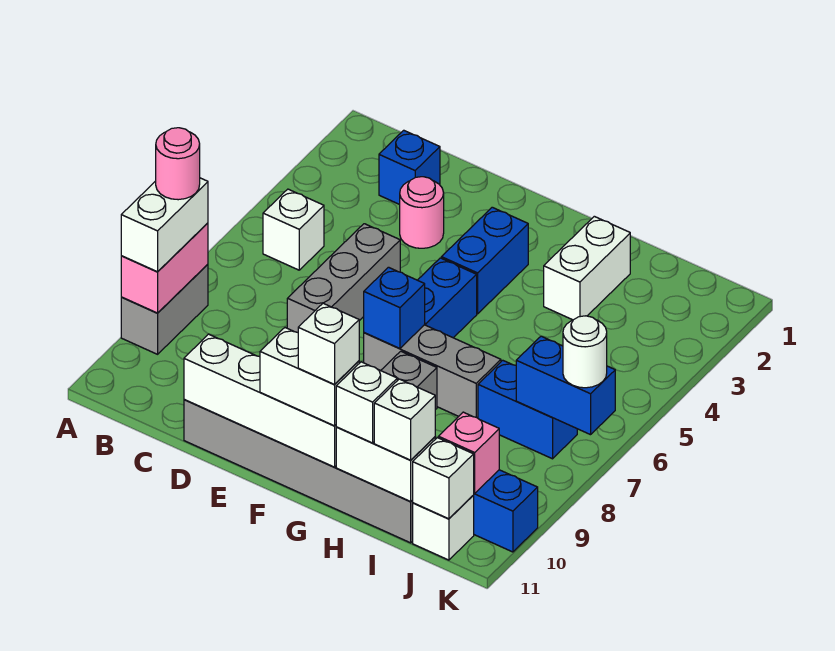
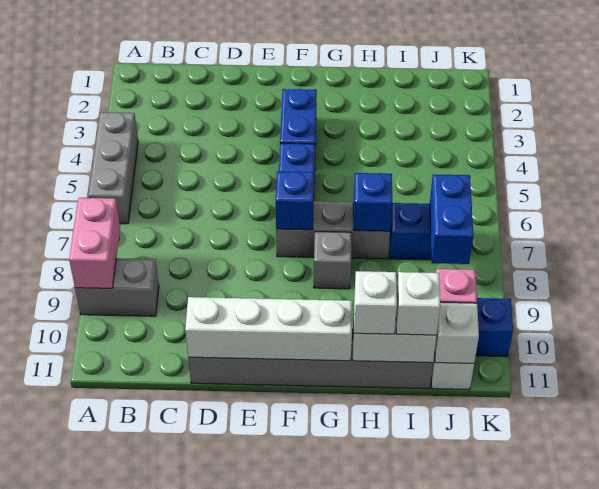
grey 1x2 brick [121,264,208,354] -> grey 1x2 brick turned to [75,258,159,316]
white 1x2 brick [121,178,208,272] -> none
pink 1x1 round brick [156,128,200,200] -> none
white 1x1 brick [263,189,324,270] -> none
blue 1x1 brick [379,130,440,205] -> blue 1x1 brick moved to [353,173,392,231]
pink 1x1 round brick [400,177,444,248] -> none
grey 1x3 brick [287,224,400,332] -> grey 1x3 brick moved to [88,112,138,224]
white 1x2 brick [260,328,359,426] -> none
white 1x1 brick [298,303,359,384] -> none
white 1x2 brick [544,216,630,320] -> none
blue 1x2 brick [516,336,615,435] -> blue 1x2 brick turned to [430,174,473,264]
white 1x1 round brick [563,316,607,388] -> none

